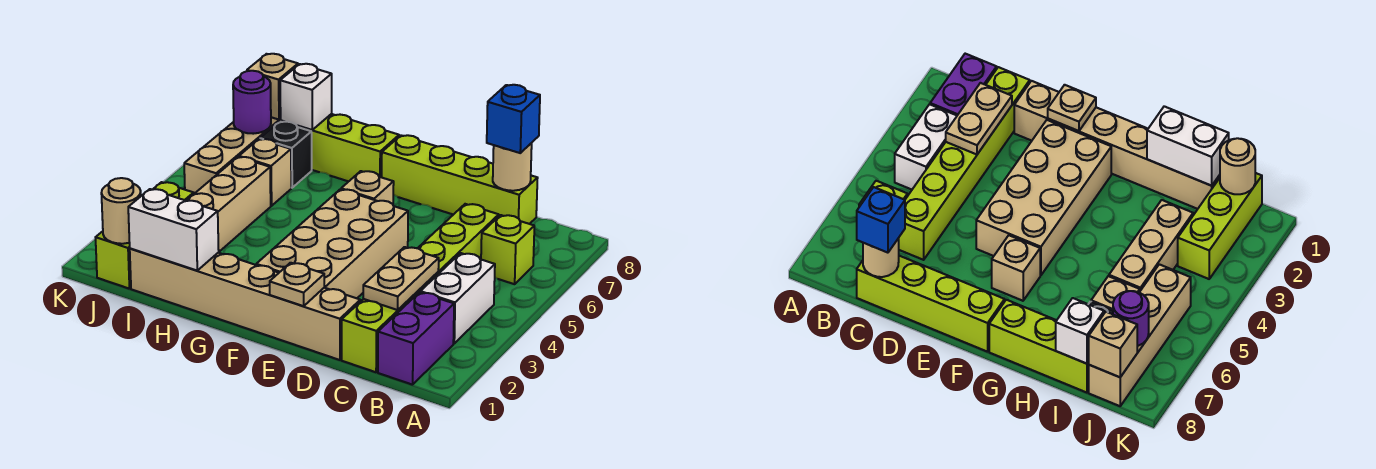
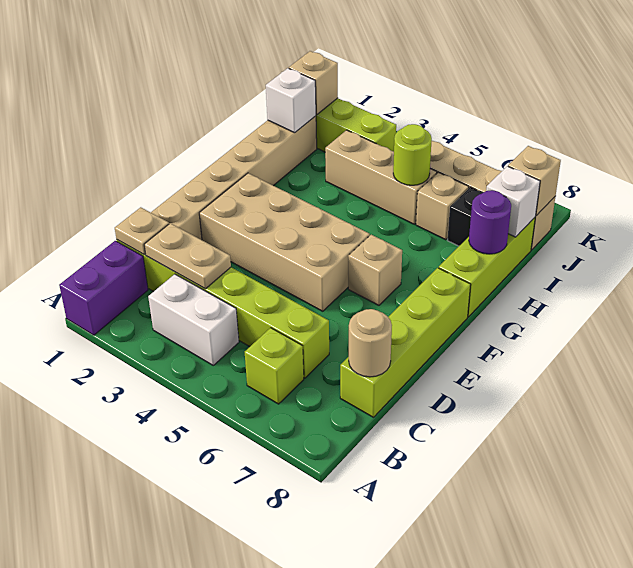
purple 1x2 brick [378,292,454,385] -> purple 1x2 brick turned to [59,241,148,335]
blue 1x1 brick [487,85,540,153] -> none
tan 1x1 plate [270,263,324,306] -> tan 1x1 plate moved to [115,207,169,254]
white 1x2 brick [128,189,219,270] -> white 1x1 brick [266,68,316,133]
none -> lime 1x1 round brick [393,124,432,185]
tan 1x1 round brick [101,178,141,244] -> tan 1x1 brick [289,51,338,115]
purple 1x1 round brick [233,71,271,134] -> purple 1x1 round brick moved to [469,190,511,254]

